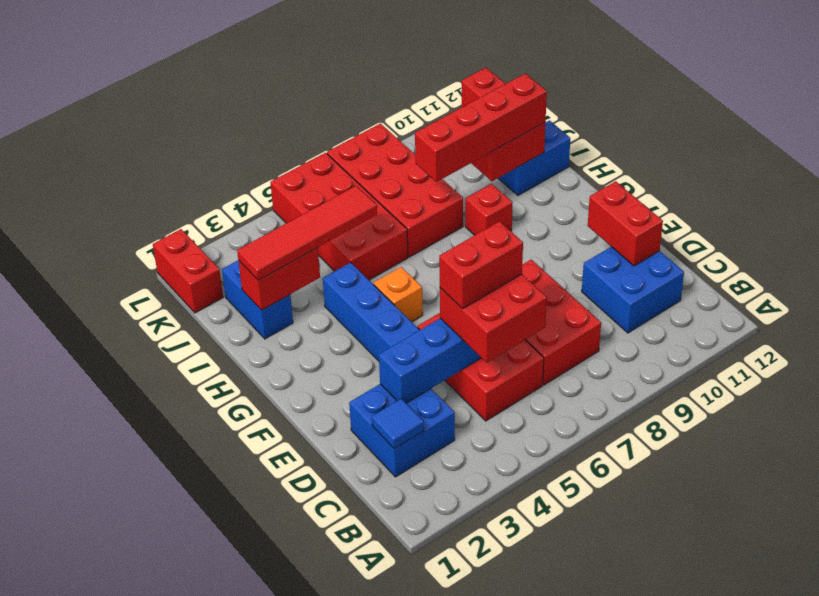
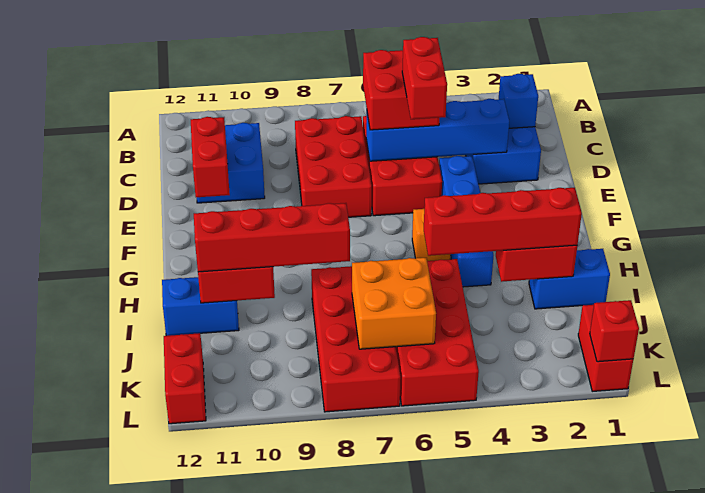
blue 1x1 tile [372,399,424,449] -> blue 1x1 brick [499,74,538,128]
red 1x2 brick [439,221,523,309] -> red 1x2 brick turned to [402,37,447,119]
red 1x1 brick [465,184,513,235] -> red 1x1 brick moved to [590,300,639,362]
blue 1x2 brick [222,261,293,339] -> blue 1x2 brick turned to [529,249,610,309]
red 1x4 tile [237,186,377,280] -> red 1x4 brick [424,188,582,256]
none -> orange 2x2 brick [352,258,436,349]

